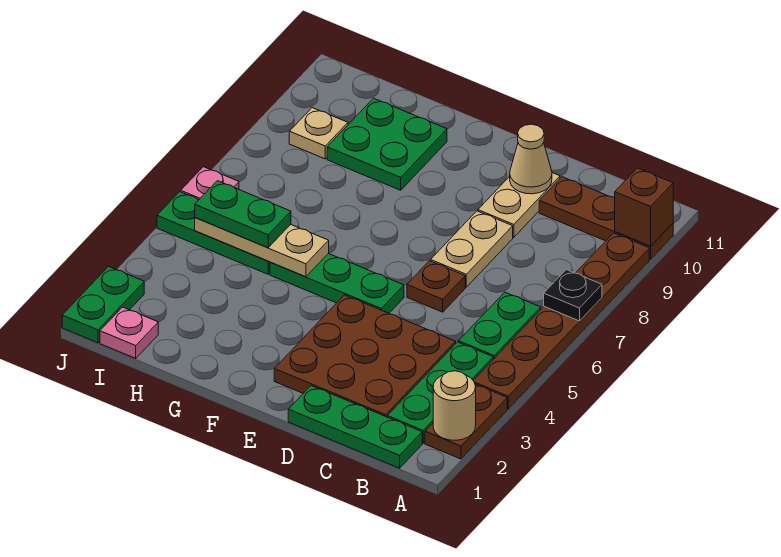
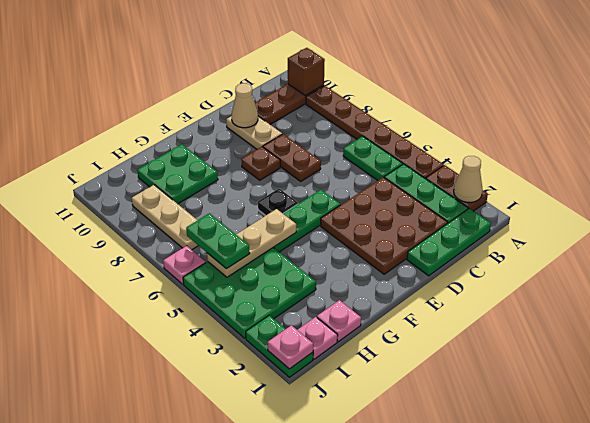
tan 1x1 round brick [433,371,476,440] -> tan 1x1 cone [454,156,483,202]
black 1x1 plate [544,270,602,321] -> black 1x1 plate moved to [258,189,298,216]
brown 1x1 plate [407,261,465,312] -> brown 1x1 plate moved to [241,147,280,180]
tan 1x2 plate [431,211,513,287] -> brown 1x2 plate [263,134,321,181]
none -> pink 1x1 plate [317,300,361,342]
green 1x3 plate [157,192,270,274] -> green 3x3 plate [183,248,316,338]
green 1x2 plate [195,181,291,248] -> green 1x2 plate turned to [186,213,250,269]
tan 1x1 plate [289,108,348,159] -> tan 1x3 plate [132,185,198,250]
none -> pink 1x1 plate [268,325,313,369]

